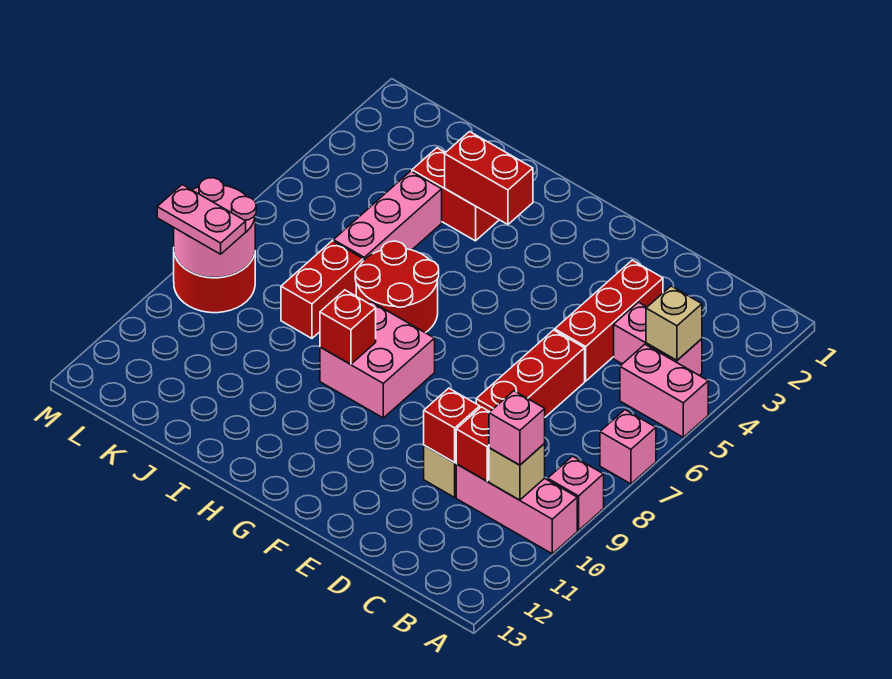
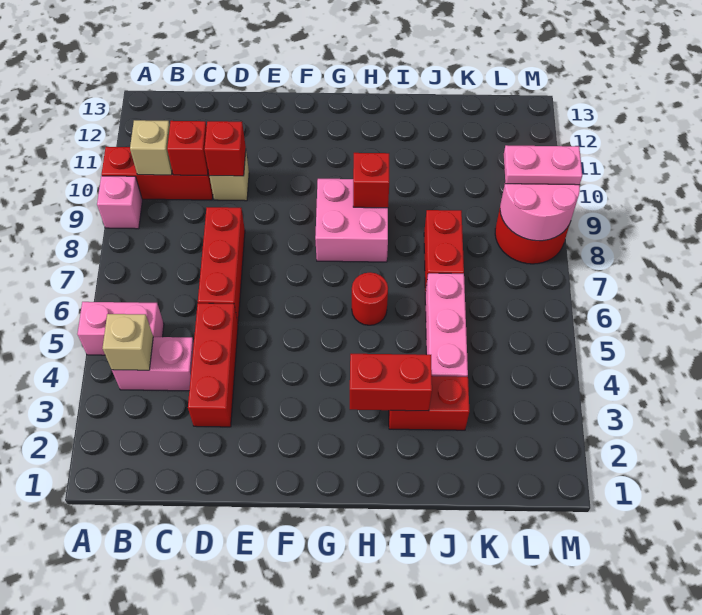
pink 1x1 brick [600,410,656,484] -> none
pink 1x3 brick [456,464,577,554] -> red 1x3 brick [102,147,213,200]
pink 1x1 brick [489,391,545,465] -> none
red 2x2 round brick [355,241,439,333] -> red 1x1 round brick [352,272,388,325]

